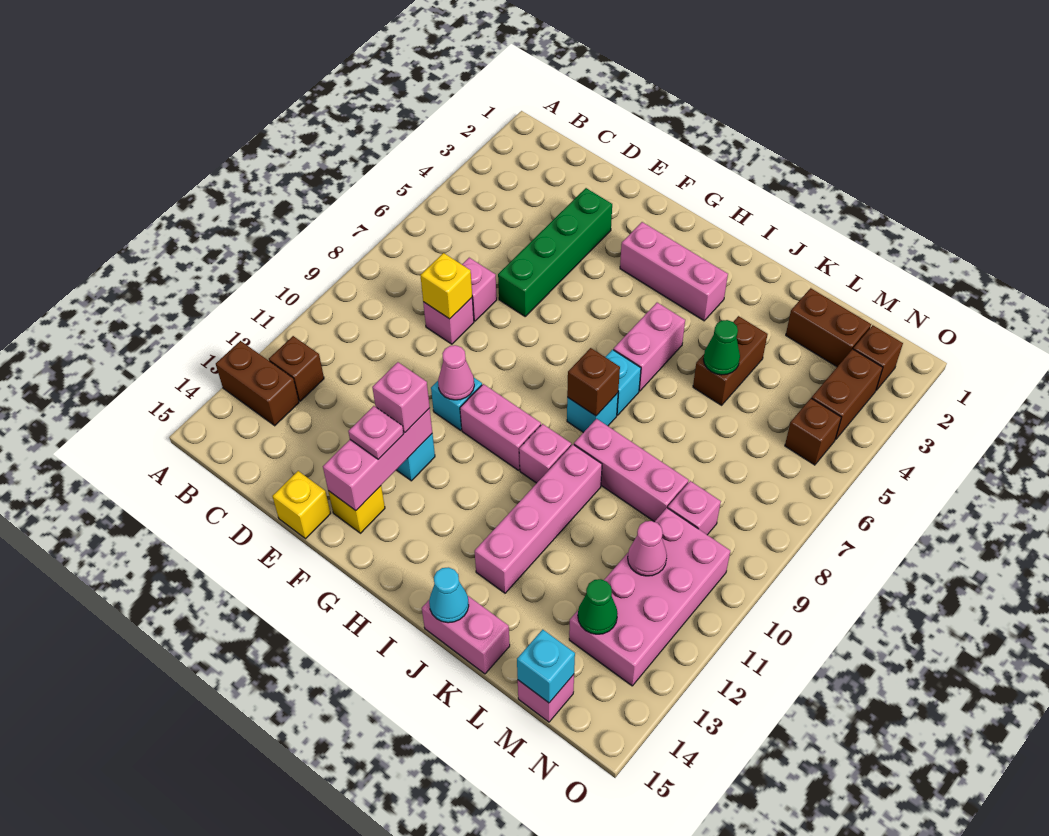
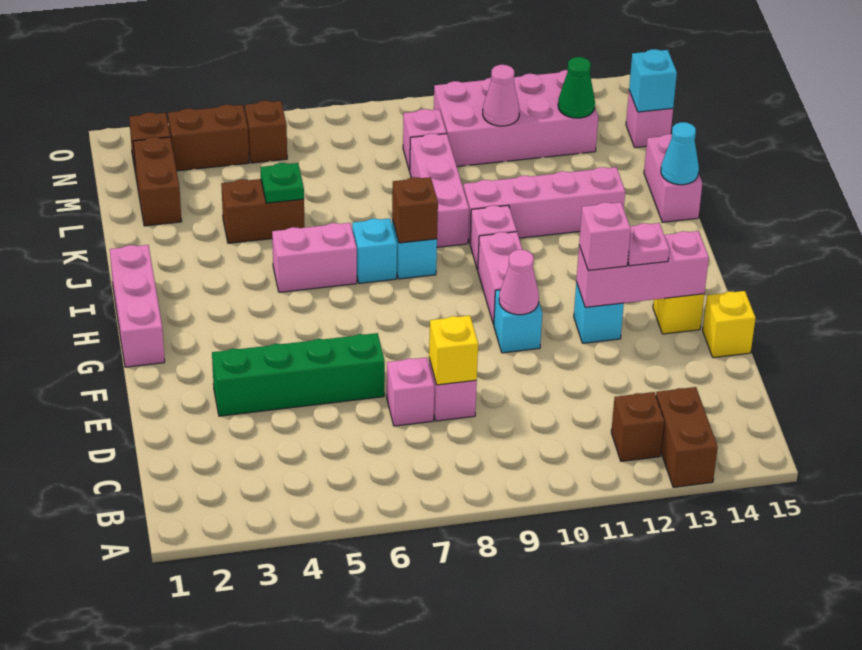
pink 1x3 brick [620,222,728,321] -> pink 1x3 brick moved to [110,245,165,367]
green 1x1 cone [703,320,740,375] -> green 1x1 plate [260,163,304,203]

